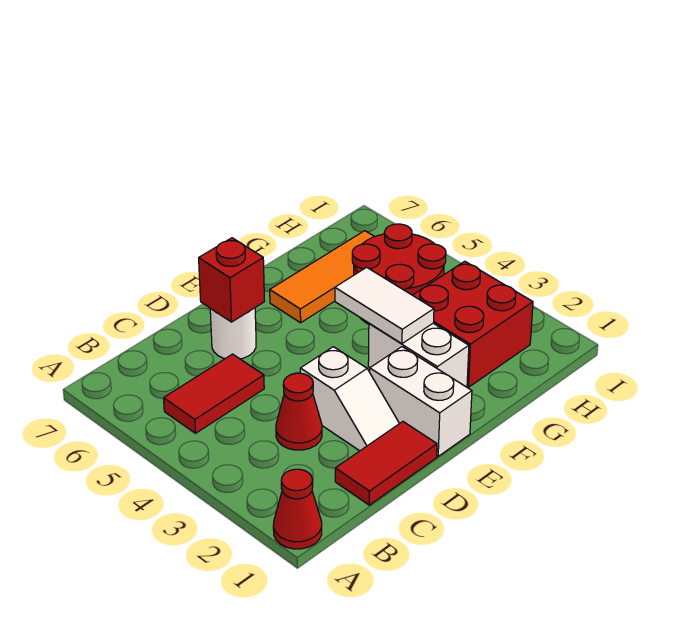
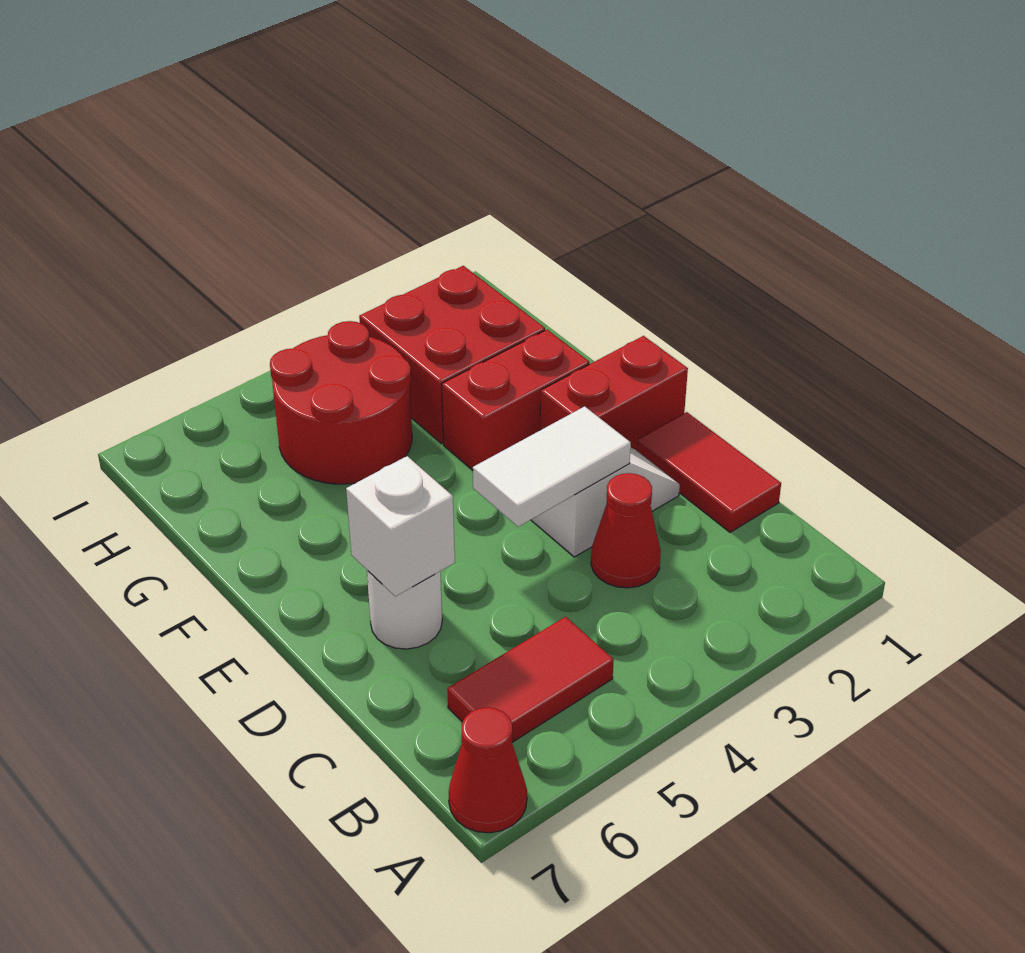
red 1x1 cone [273,469,322,549] -> red 1x1 cone moved to [449,707,527,833]
red 1x2 tile [164,354,264,433] -> red 1x2 tile turned to [447,617,614,742]
red 1x1 brick [199,238,265,322] -> white 1x1 brick [346,456,455,596]
white 1x2 brick [370,347,472,456] -> red 1x2 brick [540,336,688,451]
white 1x2 brick [368,323,469,387] -> red 1x2 brick [442,330,589,470]
white 1x2 tile [335,267,434,344] -> white 1x2 tile moved to [473,406,631,527]
orange 1x3 tile [270,231,374,323] -> none

